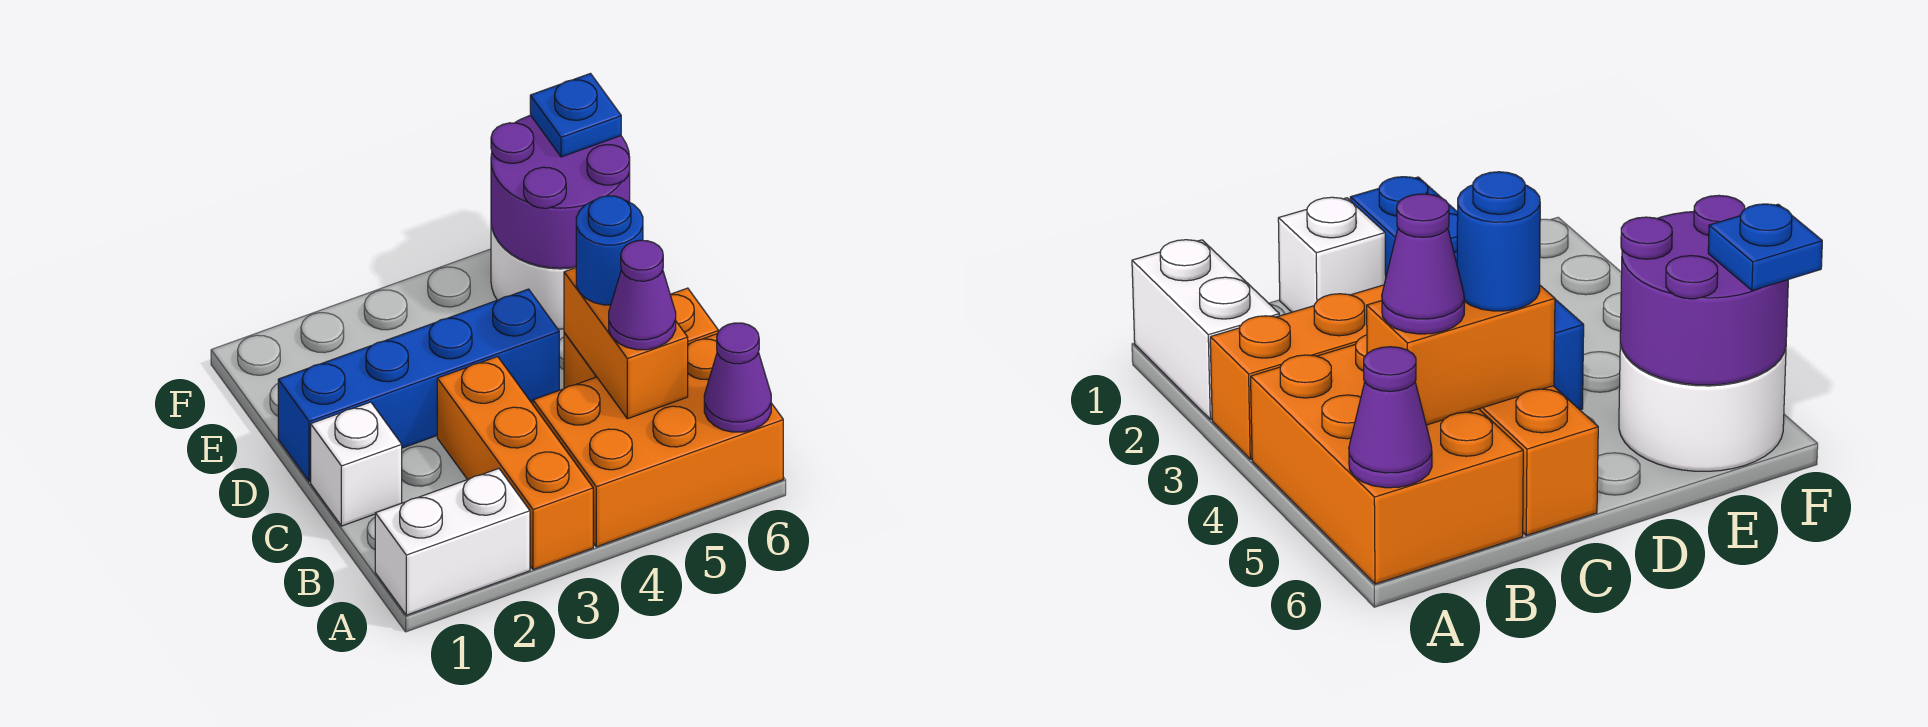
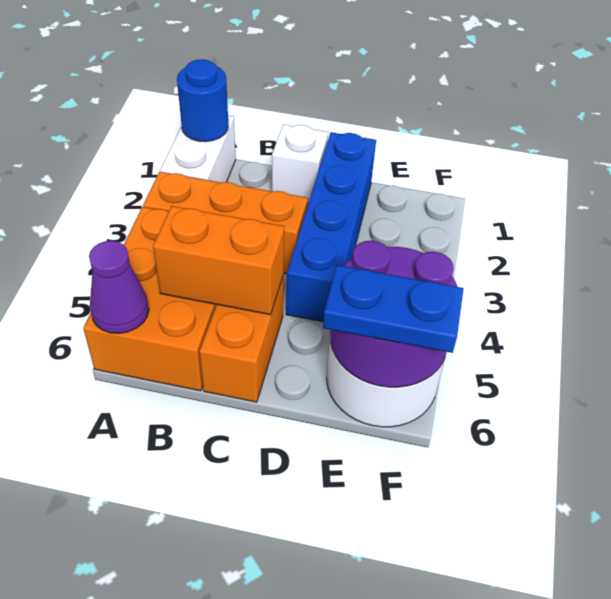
purple 1x1 cone [609,240,676,350] -> none
blue 1x1 round brick [576,196,643,305] -> blue 1x1 round brick moved to [177,59,228,142]
blue 1x1 plate [530,74,621,157] -> blue 1x2 plate [323,265,464,353]

